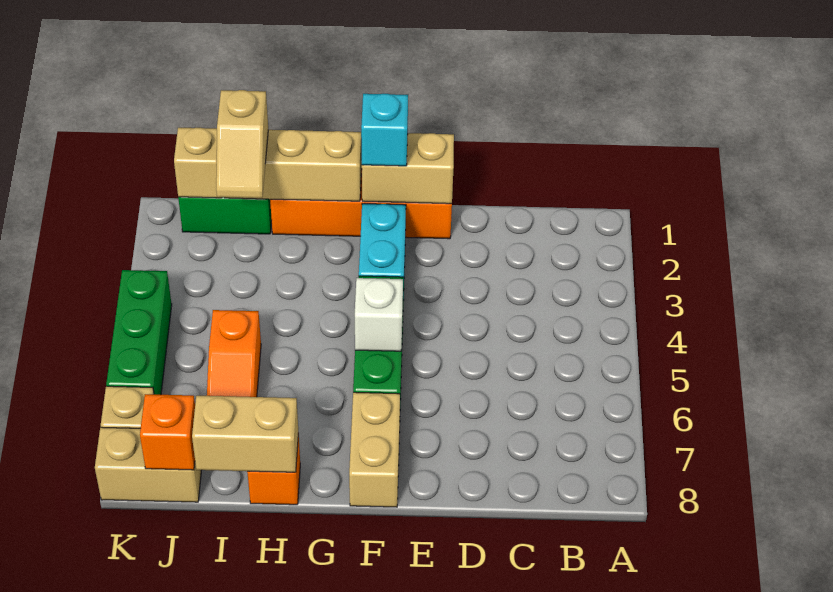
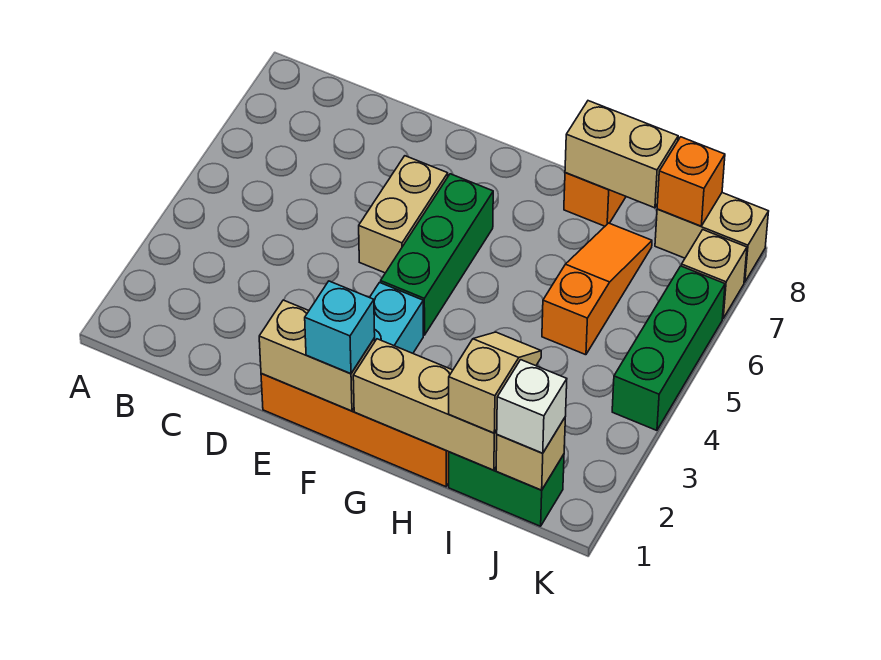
white 1x1 brick [355,278,403,351] -> white 1x1 brick moved to [496,360,567,453]
tan 1x2 brick [349,392,400,507] -> tan 1x2 brick moved to [359,156,448,273]

